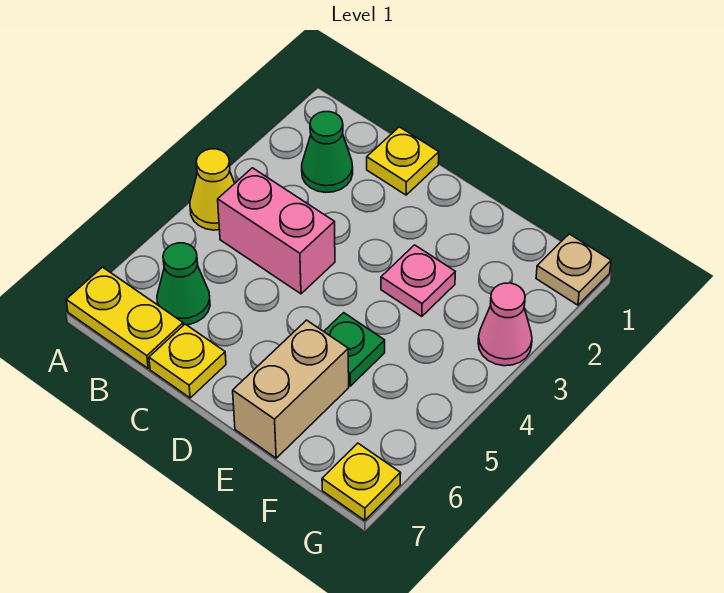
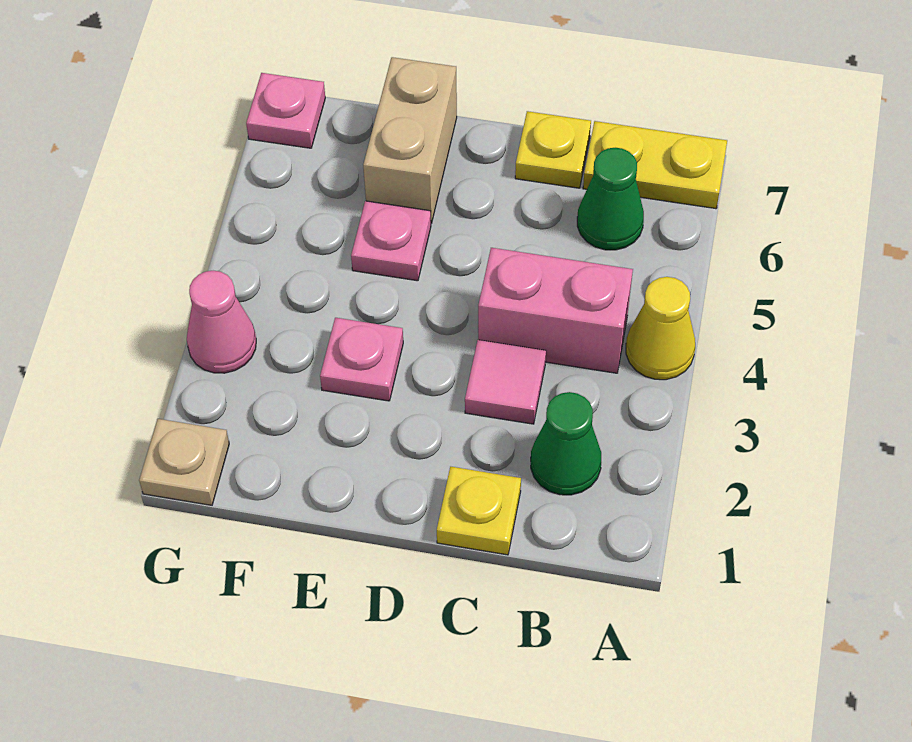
none -> pink 1x1 tile [465,340,546,424]
green 1x1 plate [324,313,385,386] -> pink 1x1 plate [351,201,431,281]
yellow 1x1 plate [322,443,401,520] -> pink 1x1 plate [246,73,325,148]

